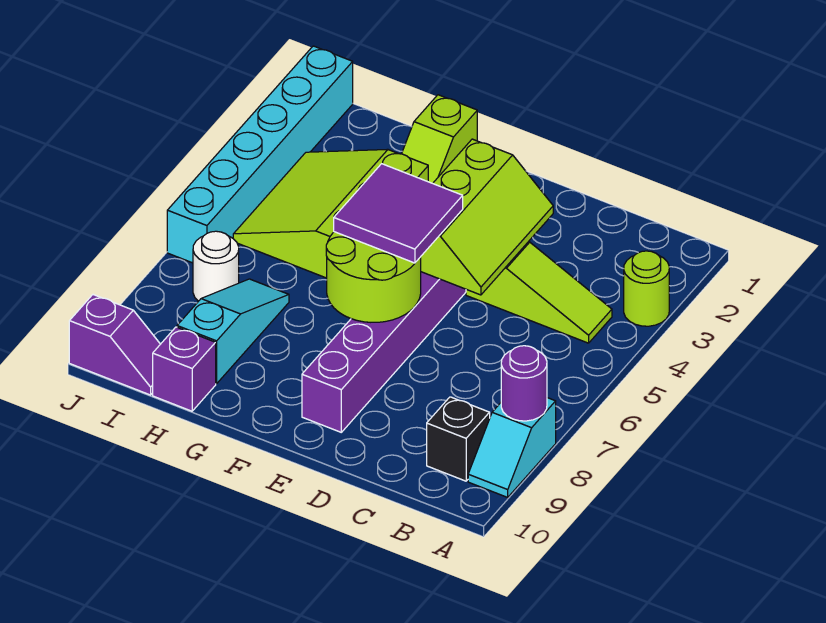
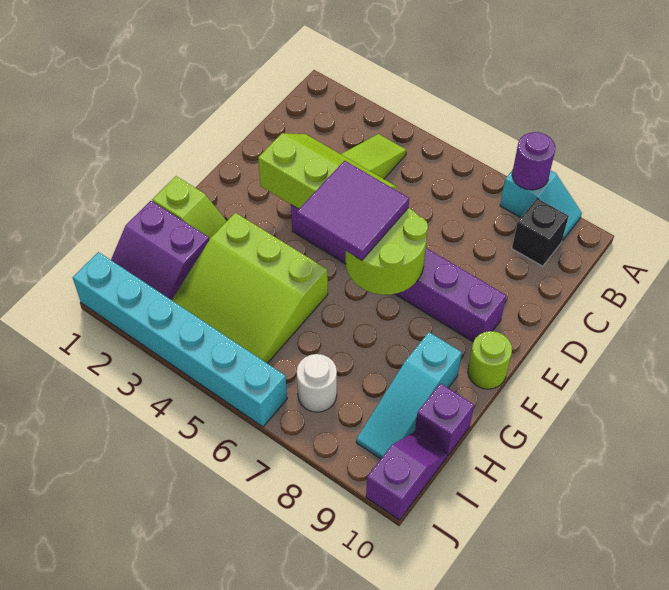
lime 1x1 round brick [624,251,669,326] -> lime 1x1 round brick moved to [468,331,512,389]
none -> purple 2x2 slope [111,201,209,300]
cyan 1x3 slope [177,279,289,384] -> cyan 1x3 slope turned to [356,332,462,459]

